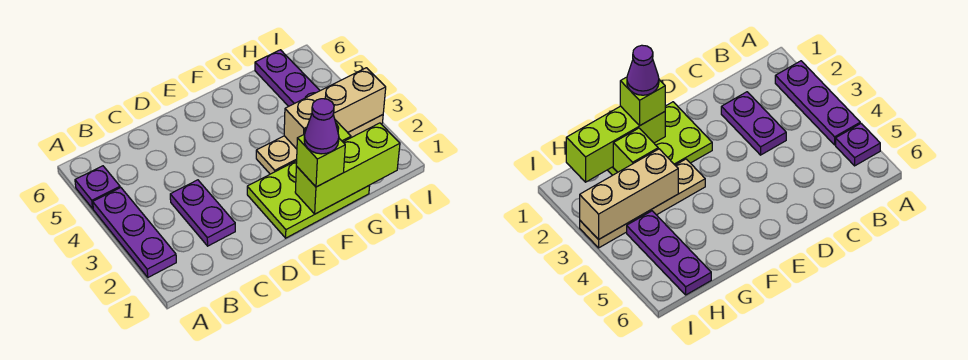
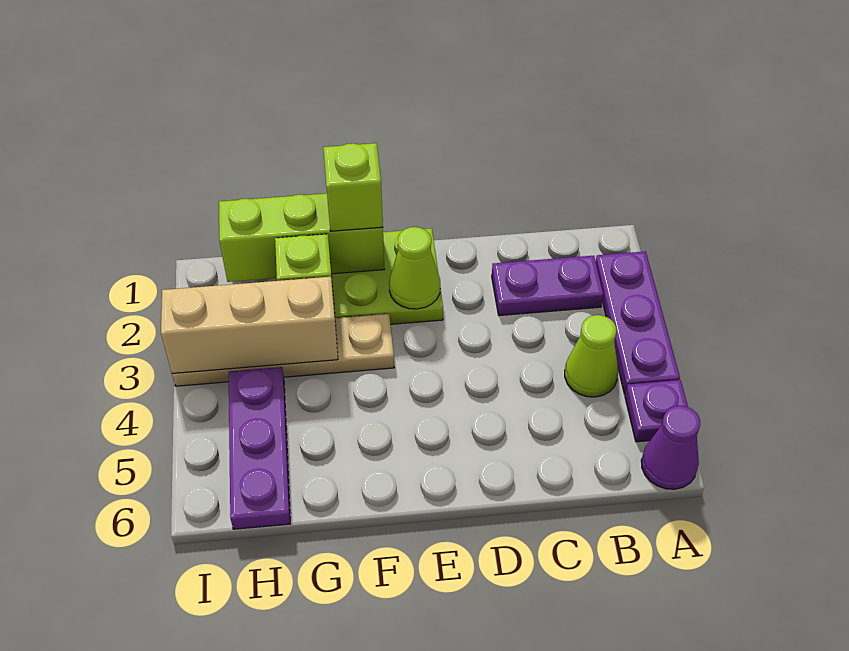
none -> lime 1x1 cone [565,315,618,397]
purple 1x2 plate [170,180,235,246] -> purple 1x2 plate turned to [492,256,603,316]
none -> lime 1x1 cone [389,227,440,309]
purple 1x1 cone [304,99,339,154] -> purple 1x1 cone moved to [641,406,700,489]

